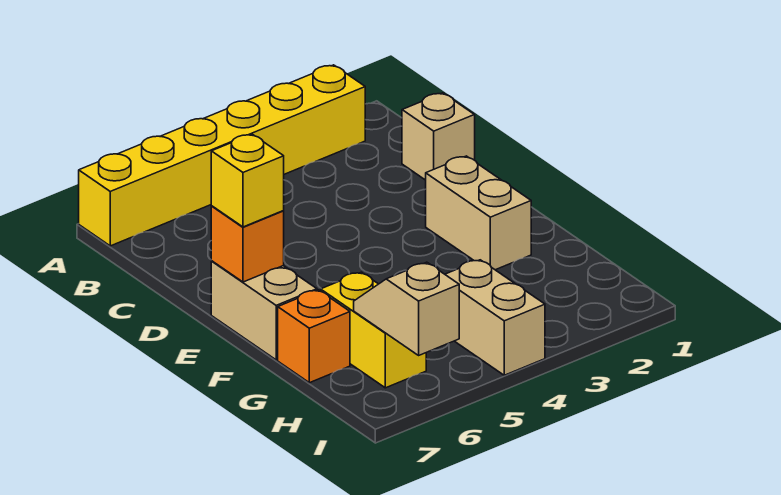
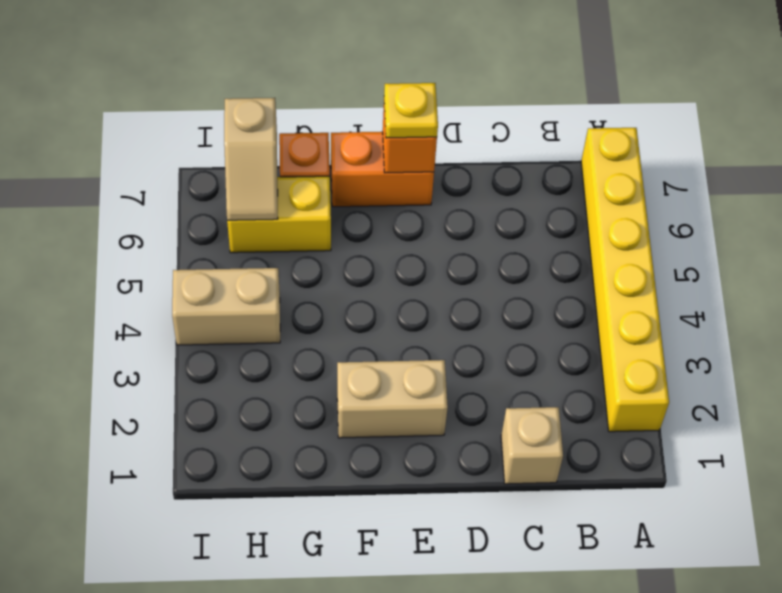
tan 1x2 brick [211,261,317,360] -> orange 1x2 brick [331,132,434,207]
yellow 1x1 brick [211,134,284,227] -> yellow 1x1 plate [384,83,438,138]
tan 1x2 slope [354,262,459,355] -> tan 1x2 slope turned to [224,98,278,220]

